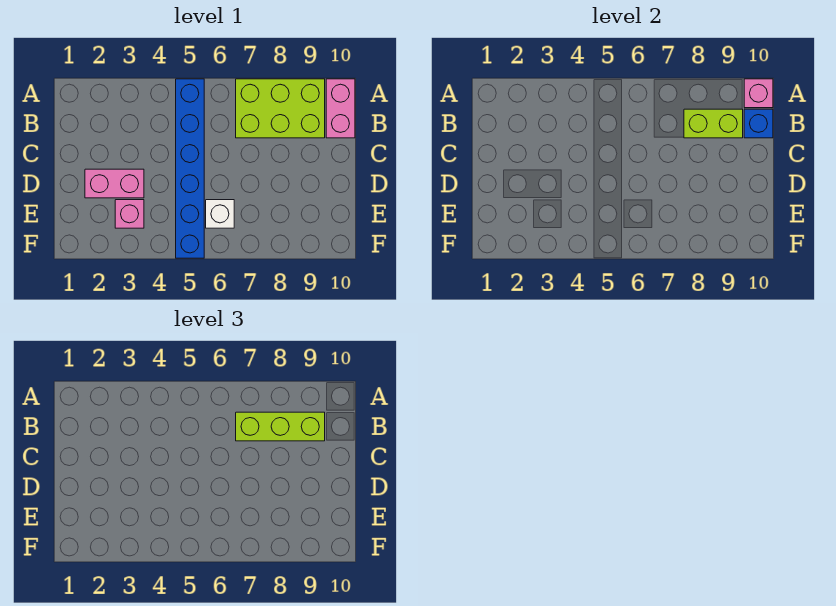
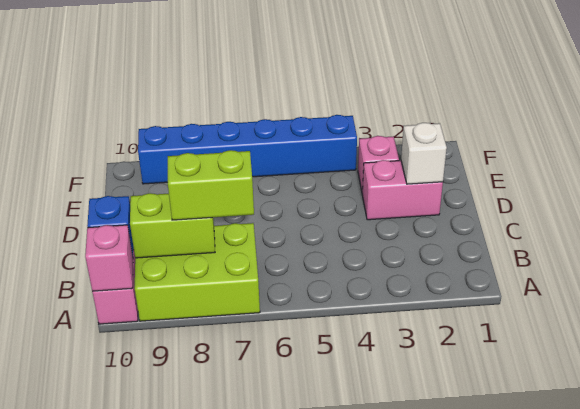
blue 1x6 brick [176,79,204,258] -> blue 1x6 brick turned to [138,115,357,184]
lime 1x3 brick [236,412,325,441] -> lime 1x2 brick [168,150,254,220]
white 1x1 brick [206,200,234,228] -> white 1x1 brick moved to [401,123,447,184]

